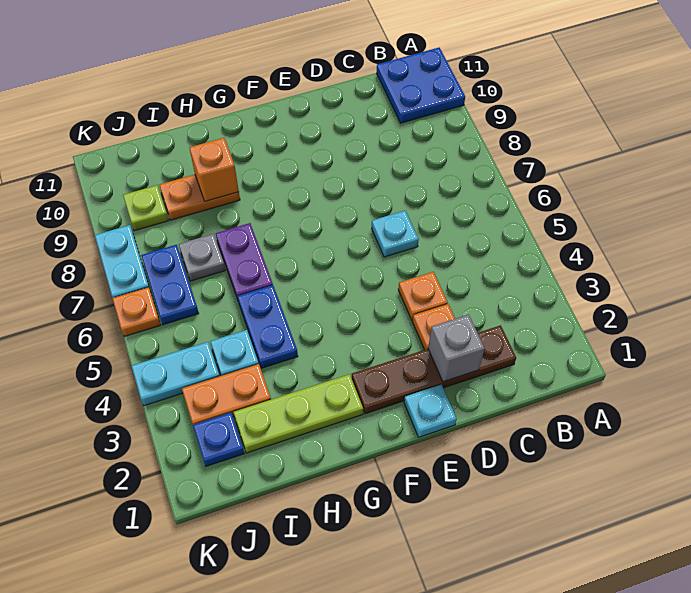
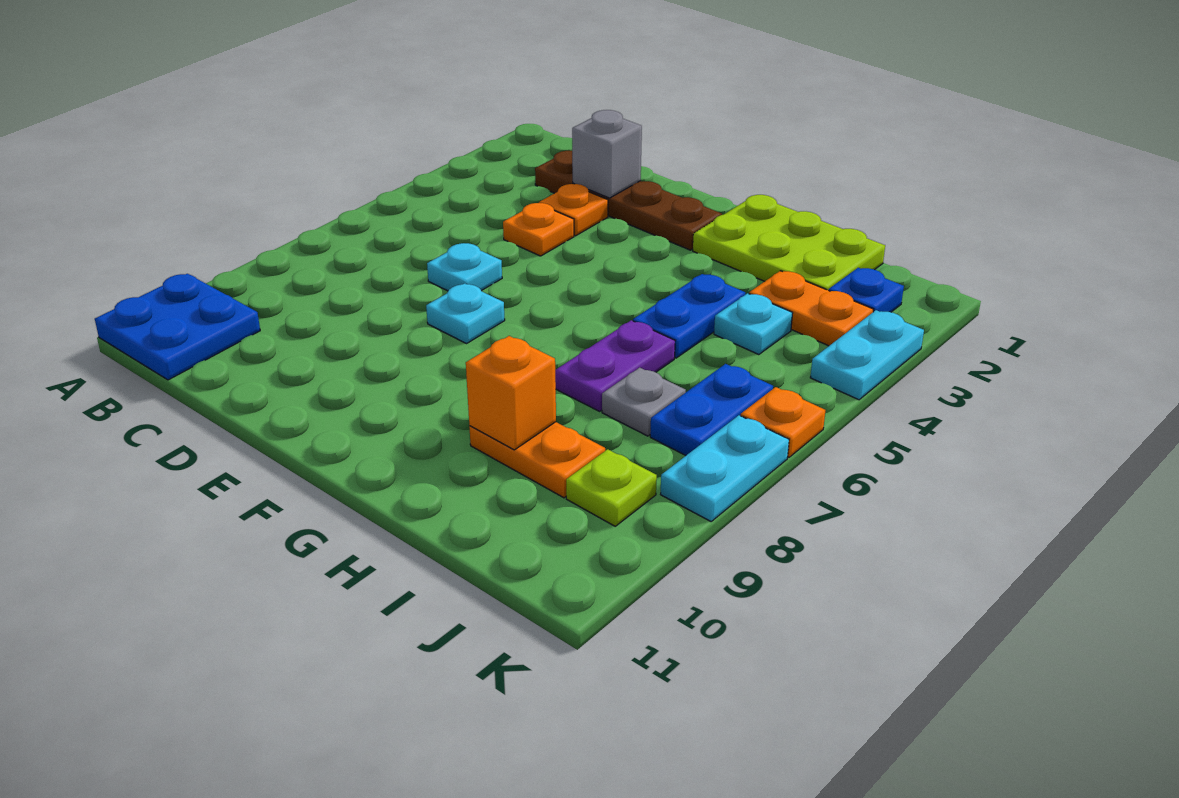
cyan 1x1 plate [404,385,457,437] -> cyan 1x1 plate moved to [426,283,505,344]
lime 1x3 plate [233,374,363,453] -> lime 2x3 plate [693,195,885,290]
cyan 1x2 plate [132,342,219,406] -> cyan 1x2 plate turned to [810,310,924,400]

